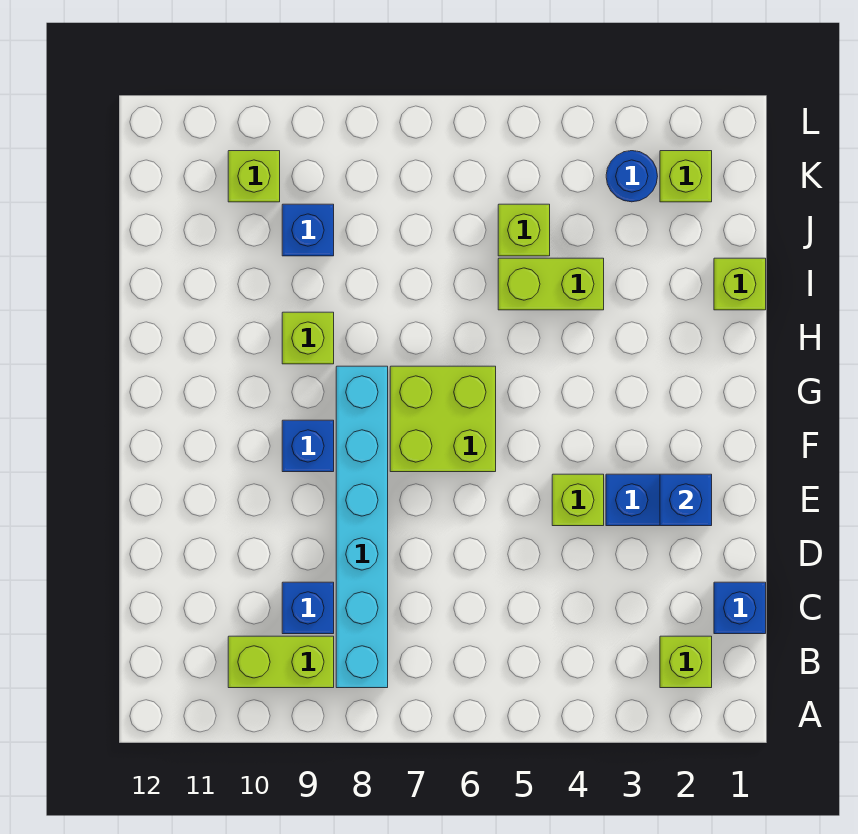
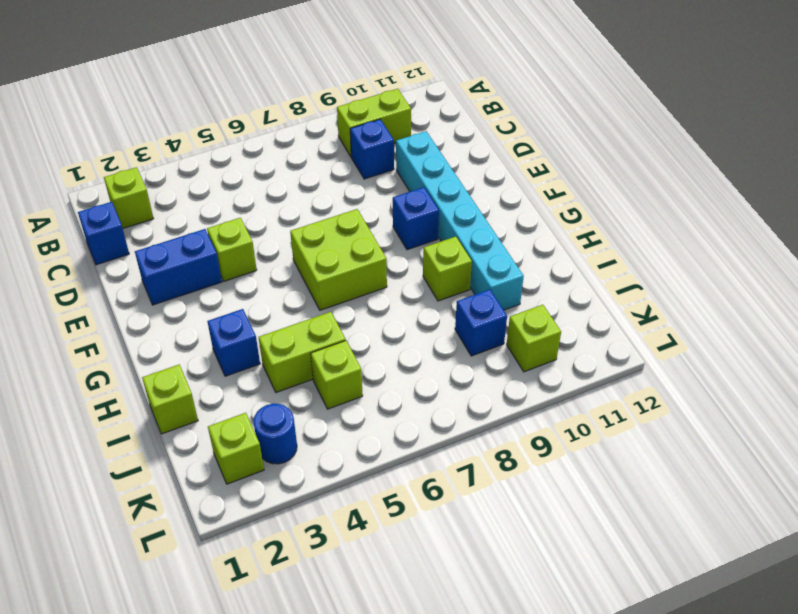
cyan 1x6 brick [336,366,388,688] -> cyan 1x6 brick moved to [396,131,524,310]
blue 1x1 brick [660,474,712,526] -> blue 1x1 brick moved to [207,309,260,376]

